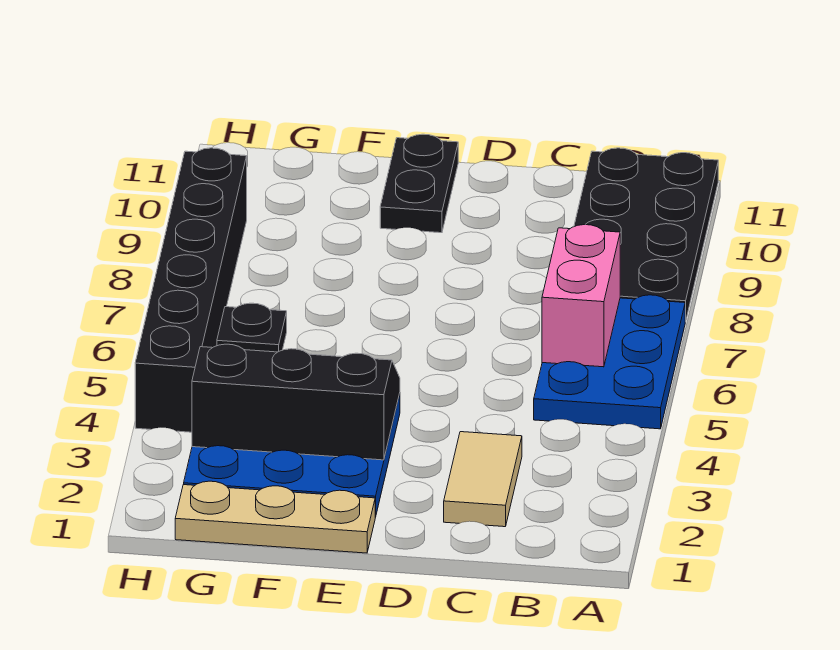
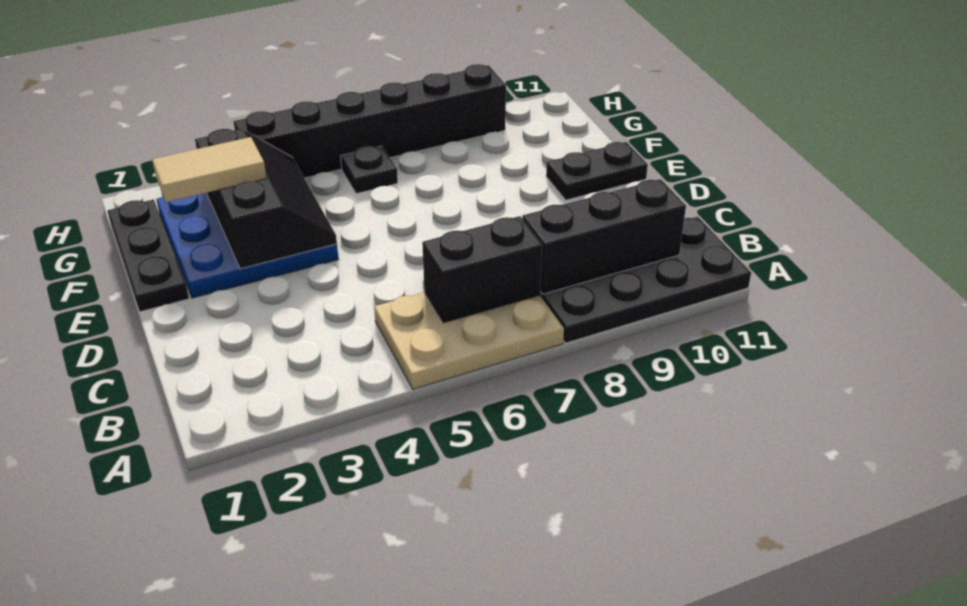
blue 2x3 plate [534,295,685,429] -> tan 2x3 plate [374,292,564,389]
pink 1x2 brick [542,225,620,367] -> black 1x2 brick [422,216,542,322]
none -> black 1x3 brick [522,179,686,294]
tan 1x2 tile [444,432,522,527] -> tan 1x2 tile moved to [152,137,266,202]
tan 1x3 plate [175,481,375,553] -> black 1x3 plate [108,199,189,312]

